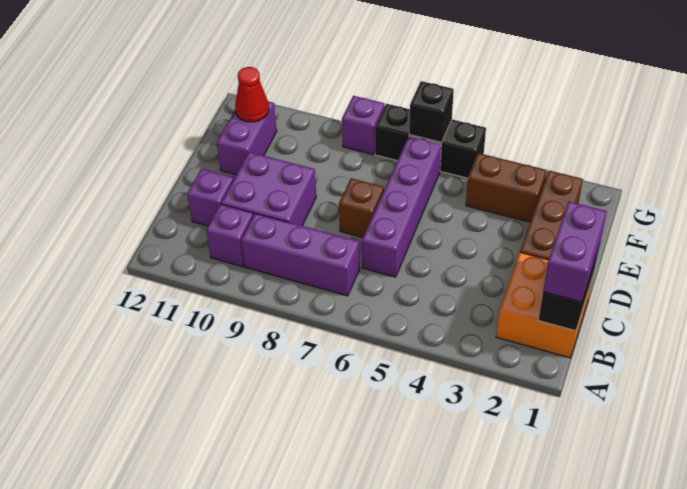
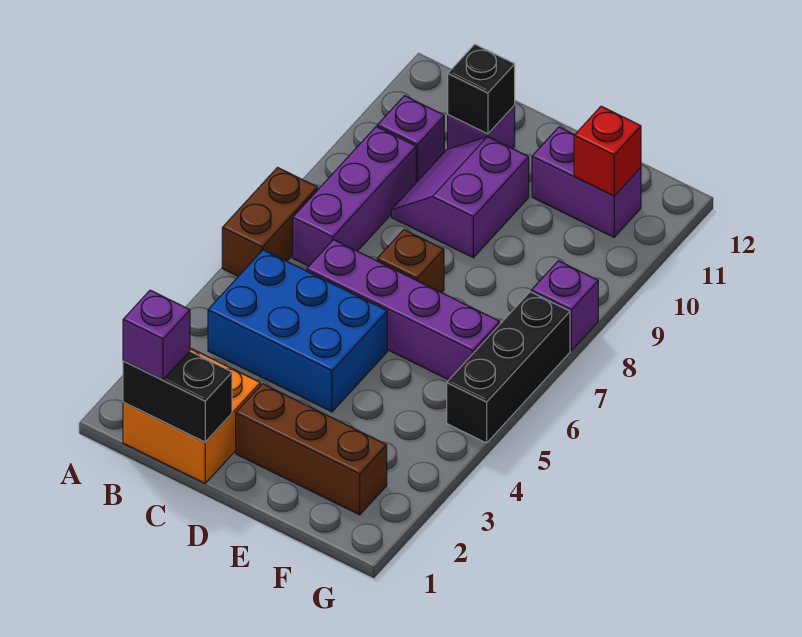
purple 1x2 brick [543,201,607,302] -> purple 1x1 brick [123,290,190,380]
none -> blue 2x3 brick [208,250,387,412]
purple 2x2 brick [221,152,316,226] -> purple 2x2 slope [391,137,529,258]
brown 1x2 brick [466,153,547,222] -> brown 1x2 brick moved to [222,168,318,276]
red 1x1 cone [235,67,269,122] -> red 1x1 brick [574,106,641,196]
black 1x1 brick [409,81,454,142] -> black 1x1 brick moved to [448,44,515,134]

